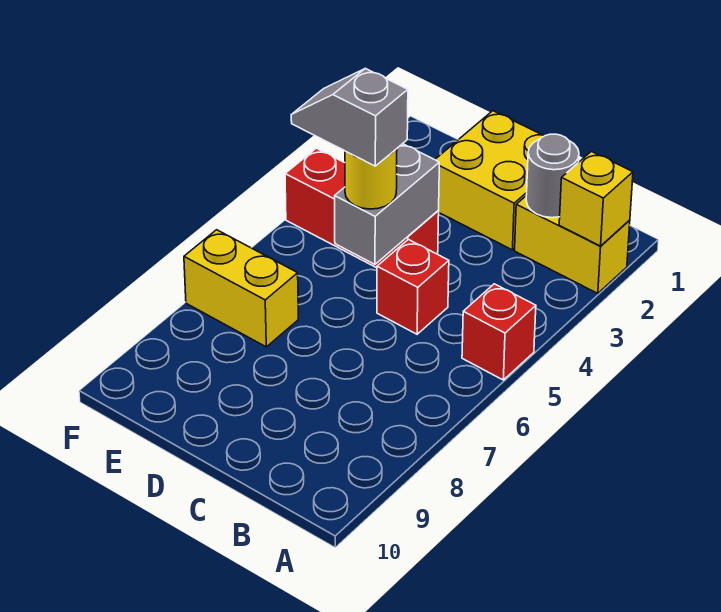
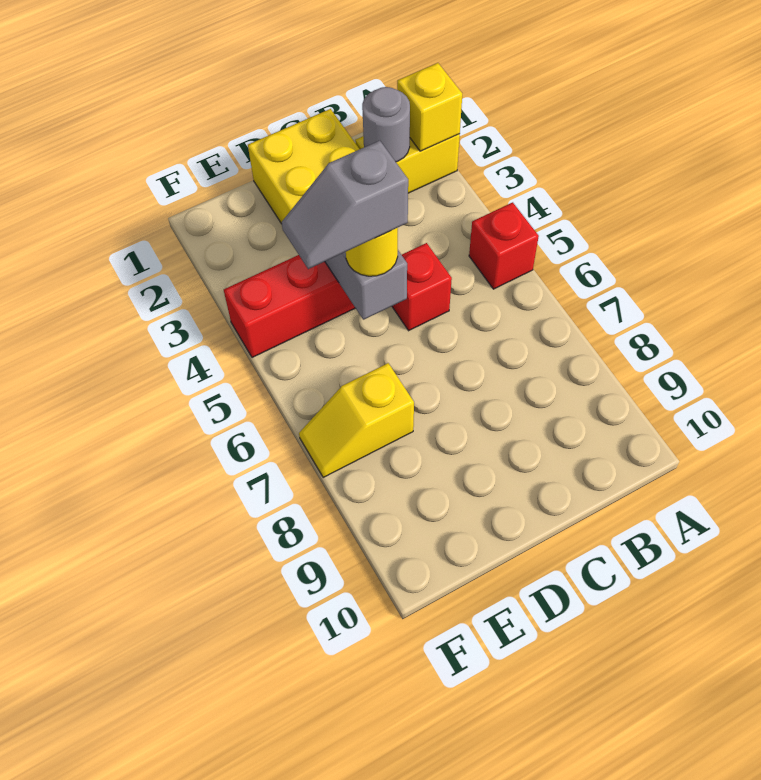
yellow 1x2 brick [184,230,298,347] -> yellow 1x2 slope [299,363,414,478]

